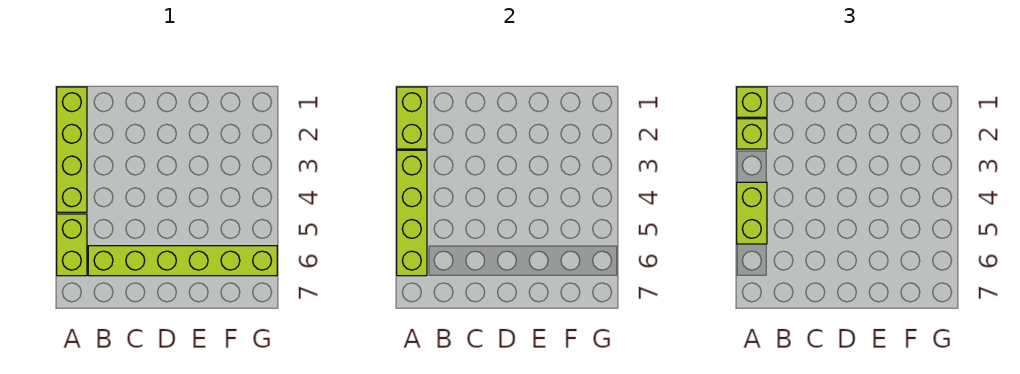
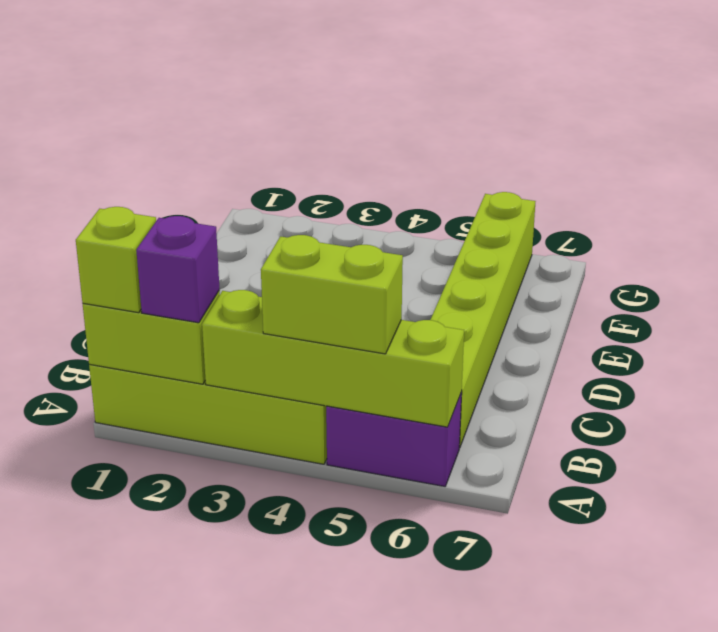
lime 1x1 brick [737,119,767,149] -> purple 1x1 brick [136,216,220,323]
lime 1x2 brick [57,214,87,276] -> purple 1x2 brick [326,392,462,486]

